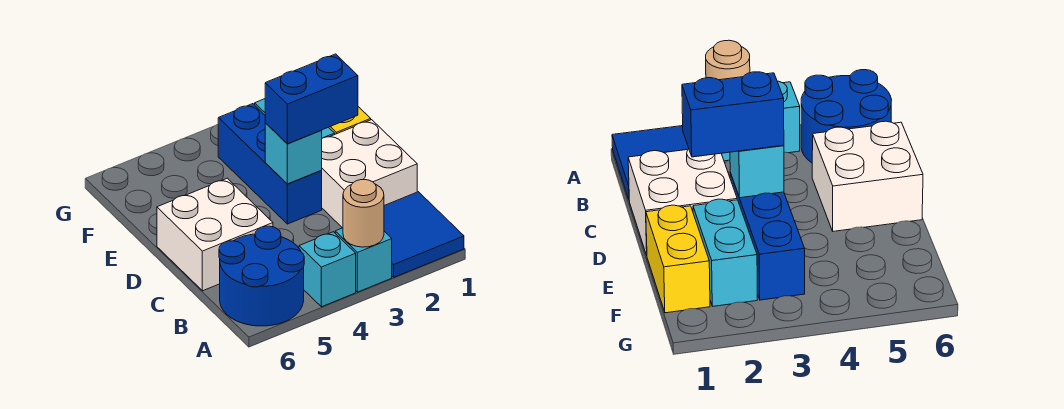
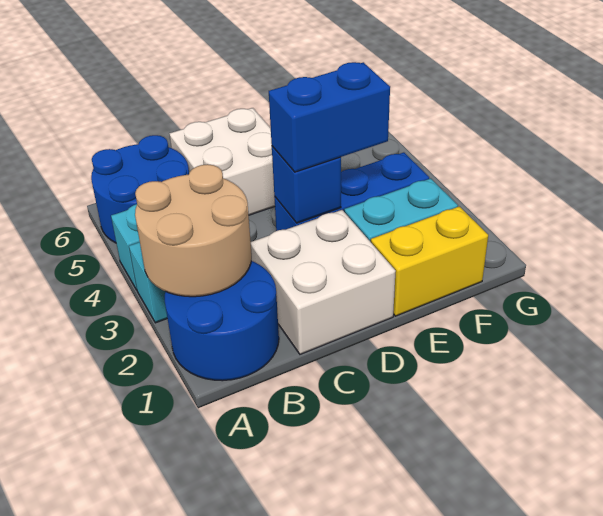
blue 2x2 tile [384,192,464,277] -> blue 2x2 round brick [165,261,279,381]
tan 1x1 round brick [343,180,384,247] -> tan 2x2 round brick [135,164,252,297]
blue 1x2 brick [265,54,358,144] -> blue 1x2 brick turned to [269,62,390,172]
cyan 1x1 brick [265,123,322,184] -> blue 1x1 brick [272,146,341,223]

